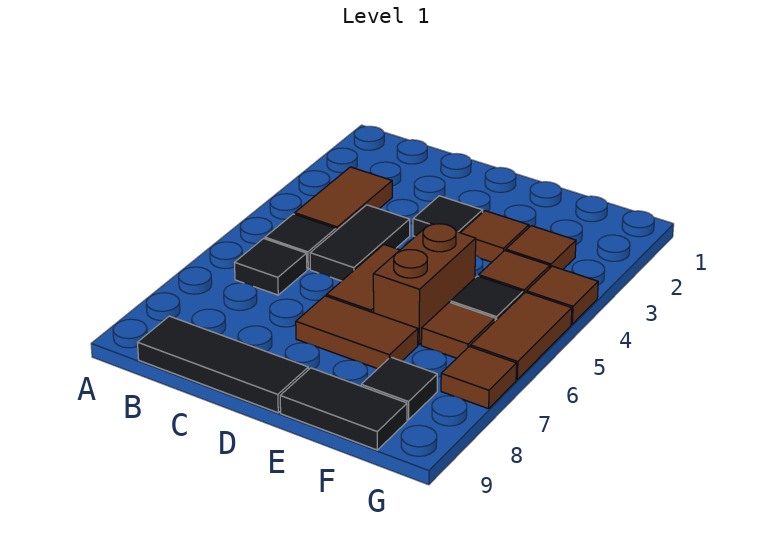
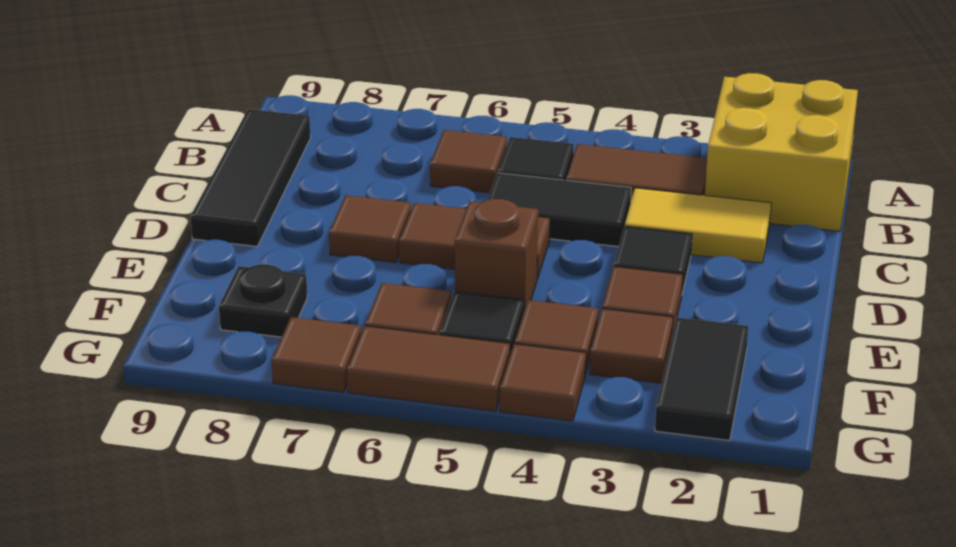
none -> yellow 2x2 brick [705,73,858,231]
black 1x1 tile [235,238,307,295] -> brown 1x1 tile [430,130,507,193]
none -> yellow 1x2 tile [625,188,771,263]
brown 1x2 tile [296,296,418,369] -> brown 1x1 tile [329,195,411,263]
brown 1x2 brick [373,223,476,345] -> brown 1x1 brick [455,199,538,310]
black 1x2 tile [280,368,407,450] -> black 1x2 tile moved to [655,317,749,441]
black 1x1 tile [361,357,437,420] -> black 1x1 plate [219,264,307,337]

